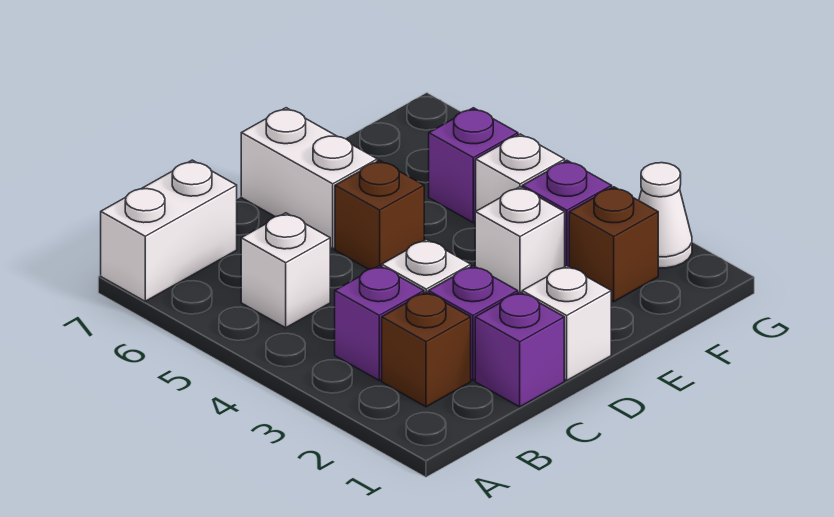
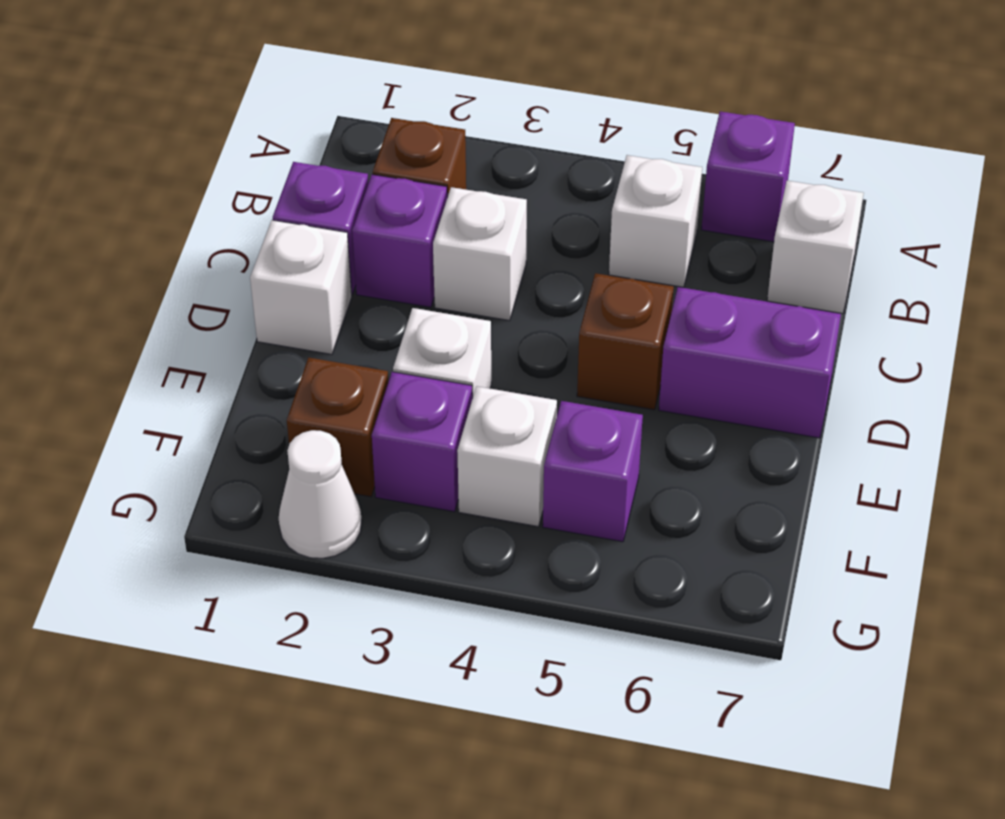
white 1x2 brick [101,160,237,301] -> white 1x1 brick [767,181,864,314]
purple 1x1 brick [335,265,424,380] -> purple 1x1 brick moved to [701,111,795,242]
white 1x2 brick [241,108,377,249] -> purple 1x2 brick [659,287,841,438]

